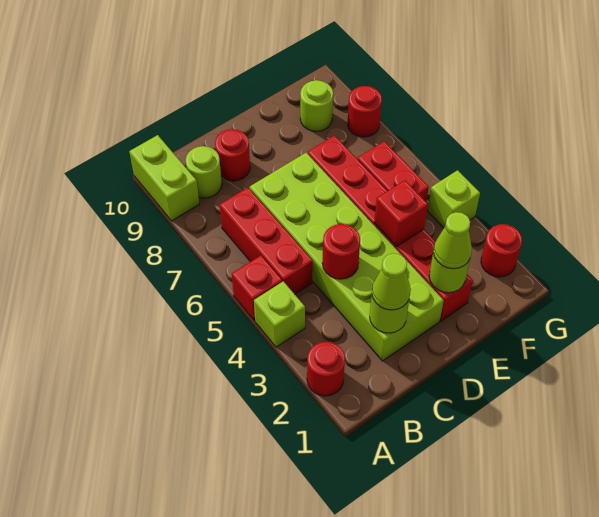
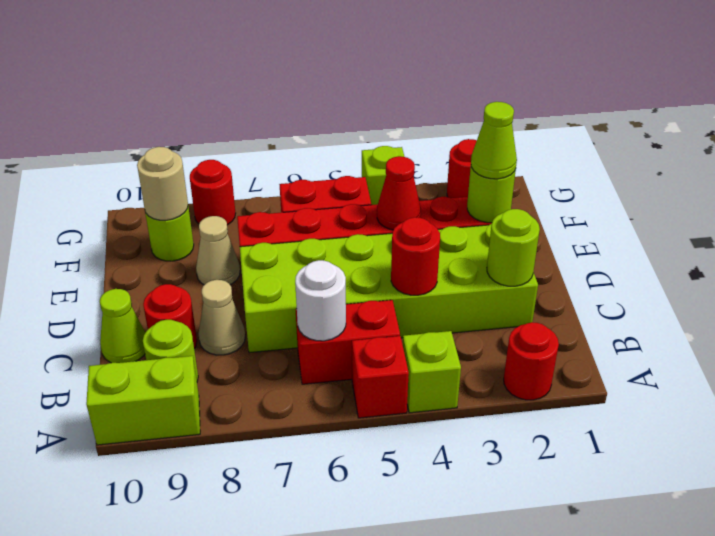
red 1x3 brick [220,188,313,294] -> red 1x2 brick [296,300,400,384]
none -> white 1x1 round brick [295,260,346,341]
lime 1x1 cone [372,253,411,310] -> lime 1x1 cone moved to [100,289,145,363]
none -> tan 1x1 cone [198,280,245,355]
red 1x1 brick [374,180,428,247] -> red 1x1 cone [377,156,421,230]
none -> tan 1x1 cone [196,216,240,285]
none -> tan 1x1 round brick [137,147,188,220]

